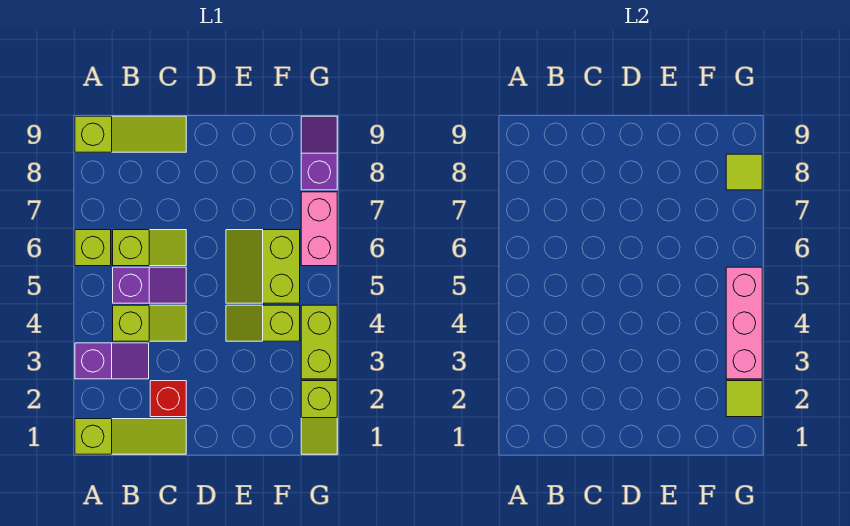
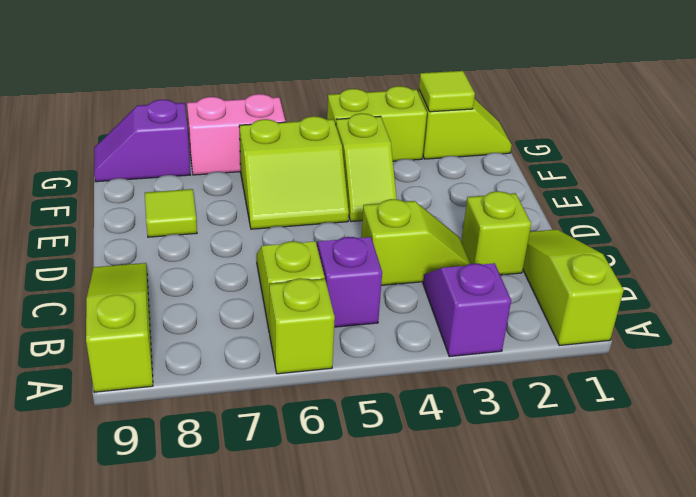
lime 1x2 slope [113,305,186,341] -> lime 1x2 slope turned to [361,199,471,285]
red 1x1 brick [150,381,186,417] -> lime 1x1 brick [461,191,531,275]
pink 1x3 brick [726,267,762,379] -> none
lime 1x1 tile [726,154,762,190] -> lime 1x1 tile moved to [145,189,197,237]

